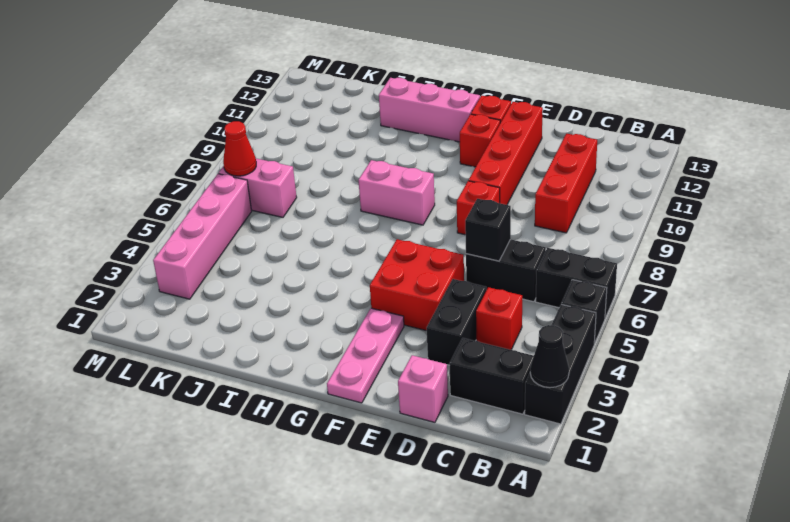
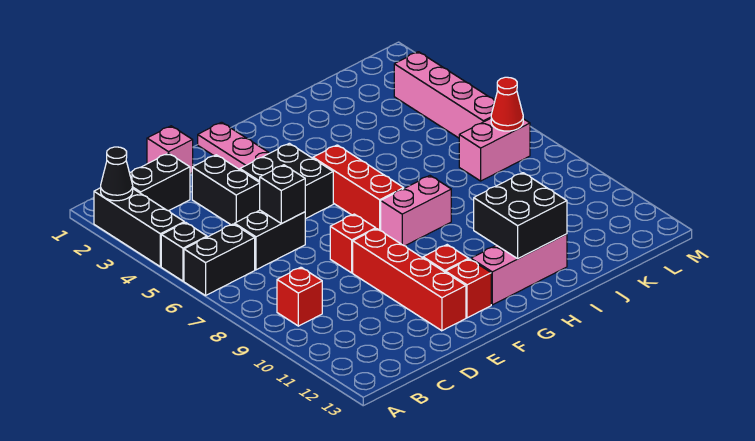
red 1x1 brick [476,287,522,350] -> red 1x1 brick moved to [277,267,322,326]
red 1x3 brick [535,134,597,233] -> red 1x3 brick moved to [313,145,404,231]
red 2x2 brick [370,239,464,331] -> black 2x2 brick [240,143,333,219]
none -> black 2x2 brick [474,173,567,259]

